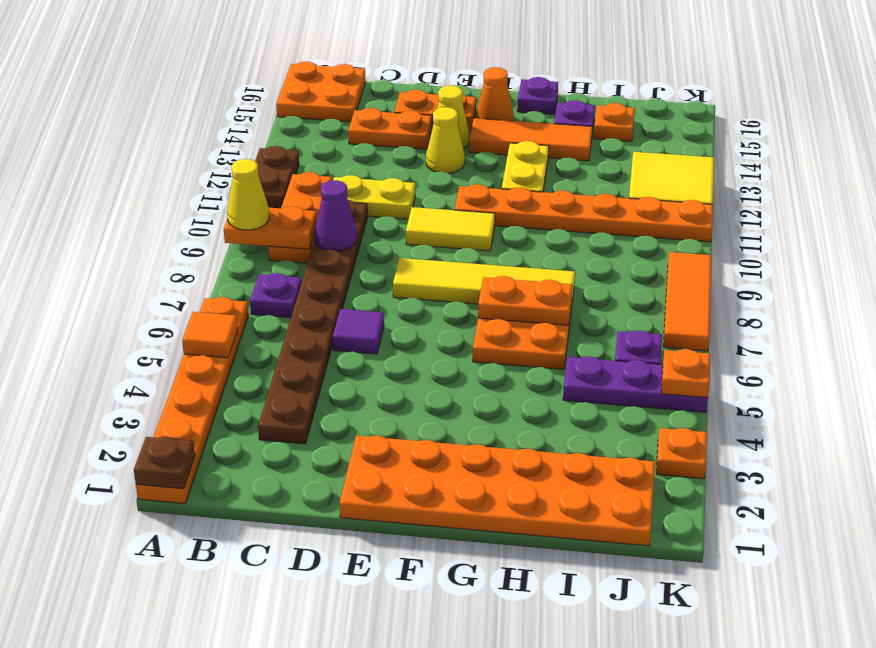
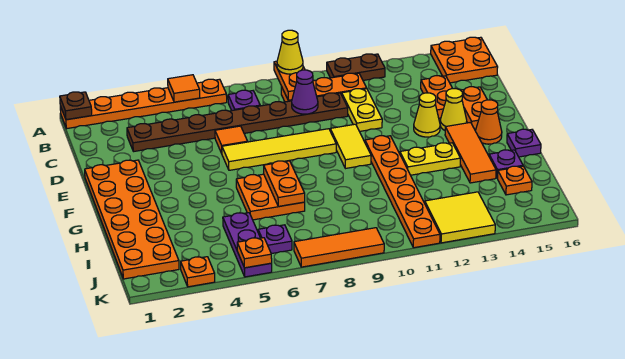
purple 1x1 tile [333,309,384,354] -> orange 1x1 tile [215,126,248,153]
yellow 1x4 tile [393,258,575,309] -> yellow 1x4 tile turned to [222,129,336,170]

